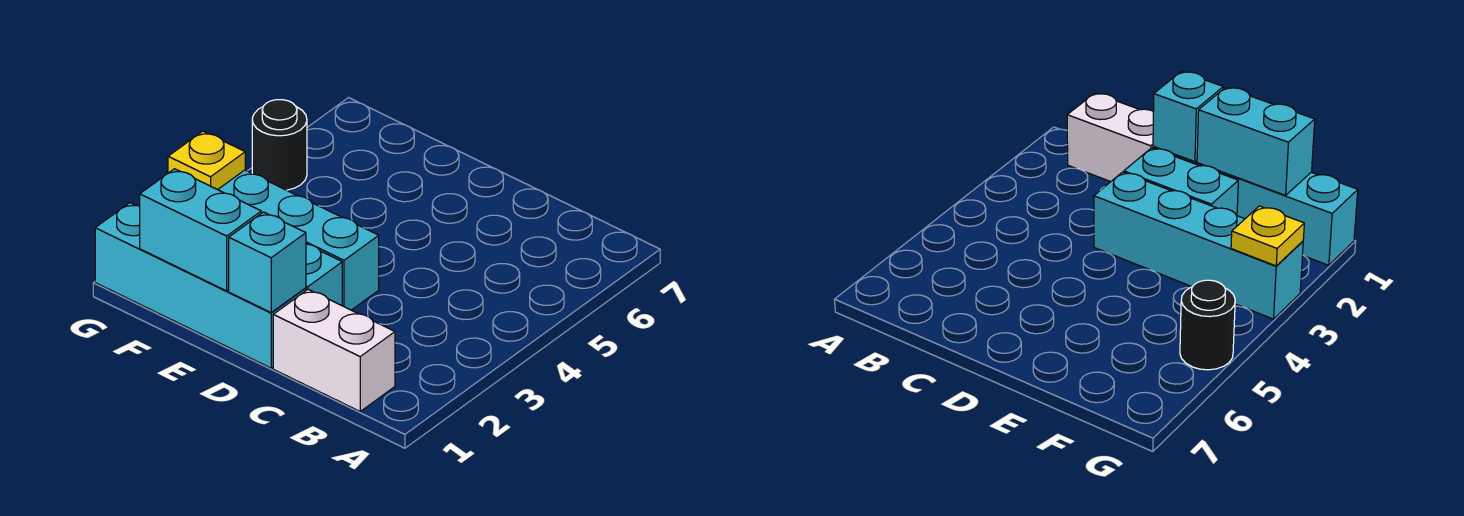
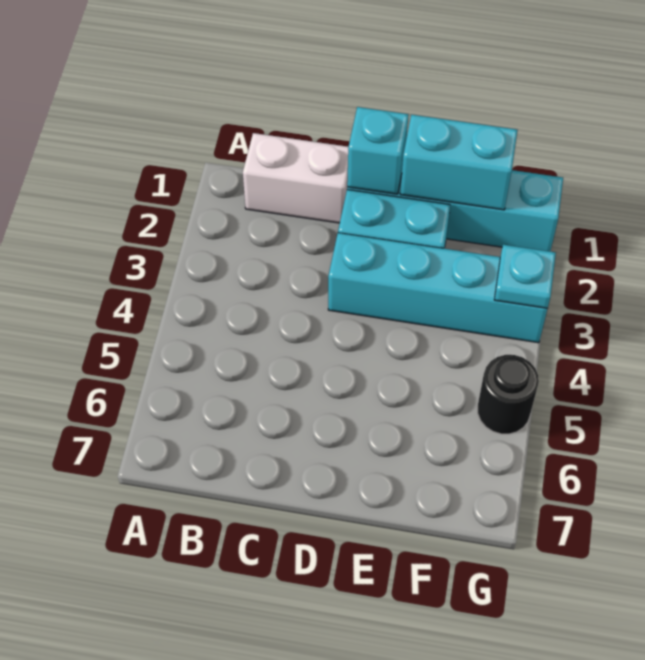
yellow 1x1 plate [168,131,245,190] -> cyan 1x1 plate [494,245,556,308]

